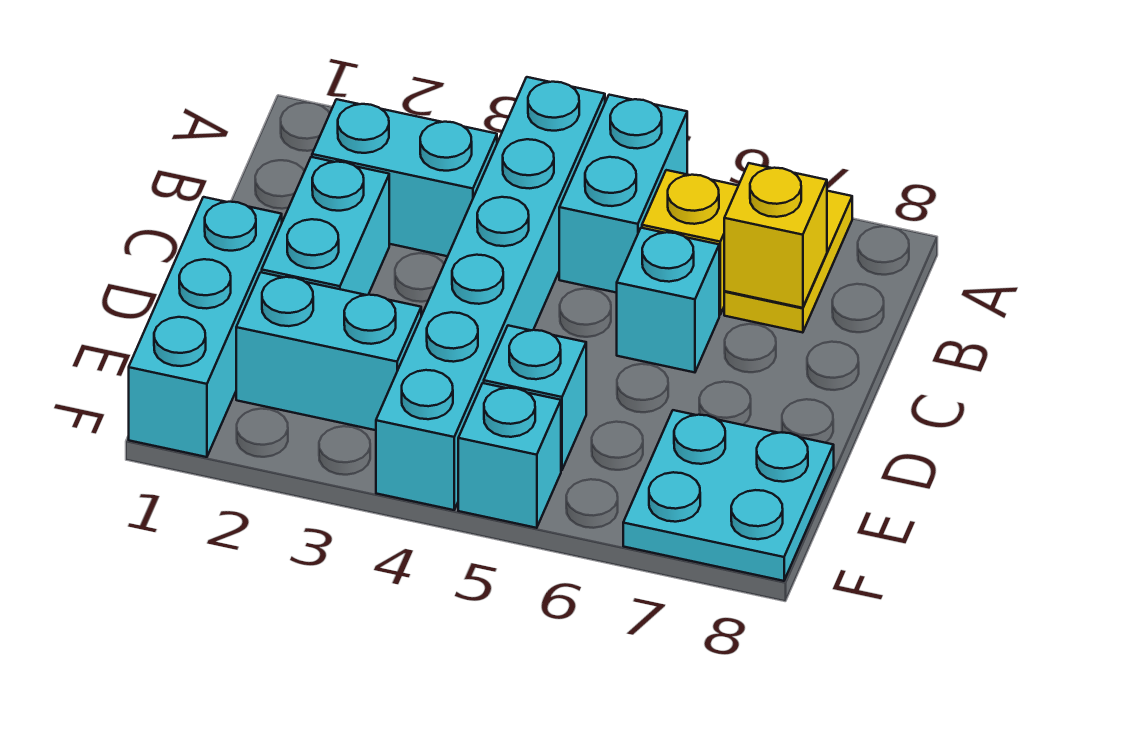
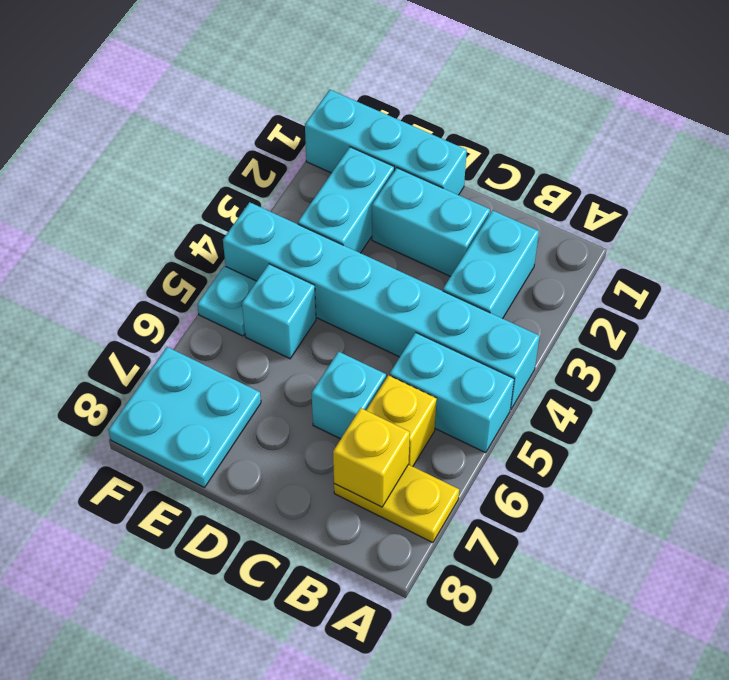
cyan 1x1 brick [458,383,561,528] -> cyan 1x1 plate [197,266,257,336]

